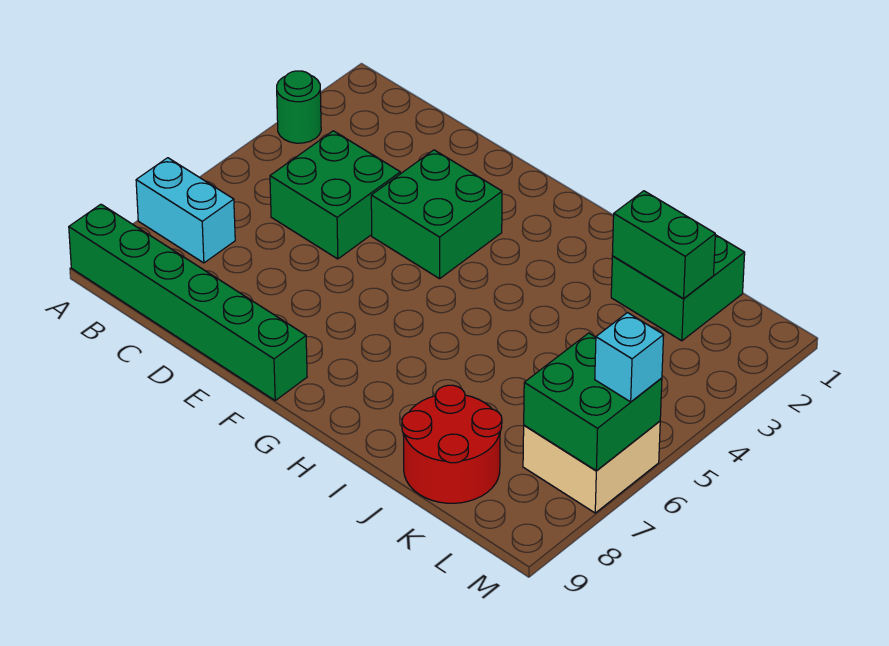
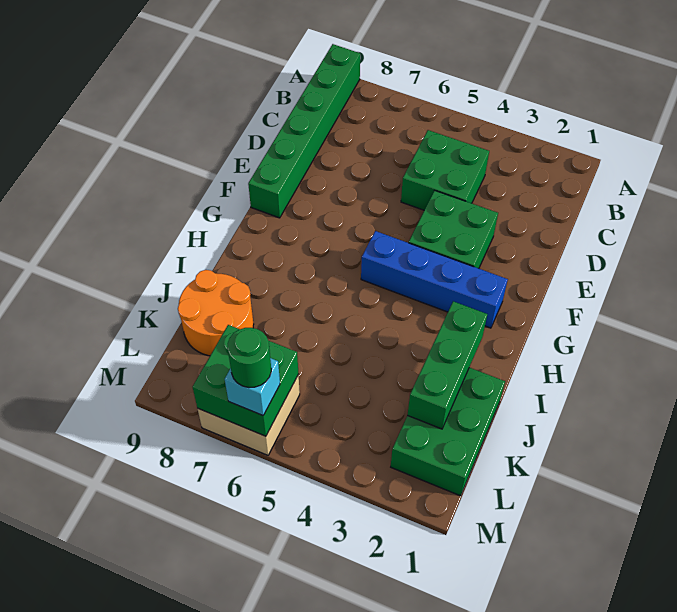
green 1x1 round brick [277,71,321,143] -> green 1x1 round brick moved to [228,328,271,388]
cyan 1x2 brick [136,158,235,263] -> none
none -> blue 1x4 brick [361,231,508,328]
green 2x2 brick [611,235,745,341] -> green 2x3 brick [391,368,505,496]
green 1x2 brick [612,191,715,299] -> green 1x3 brick [408,301,487,429]
red 2x2 round brick [402,385,502,503] -> orange 2x2 round brick [178,270,254,356]

